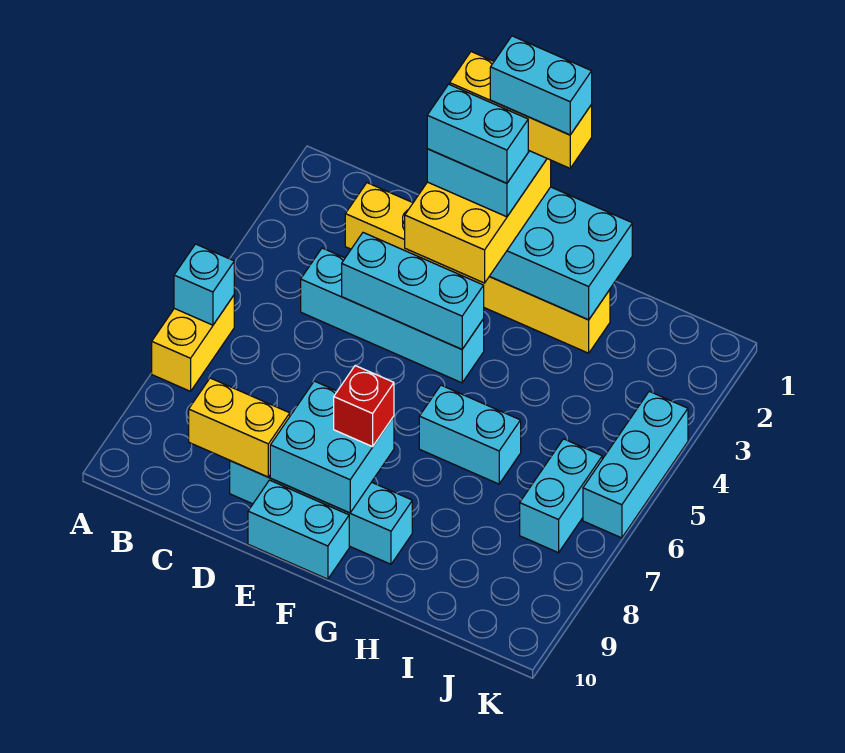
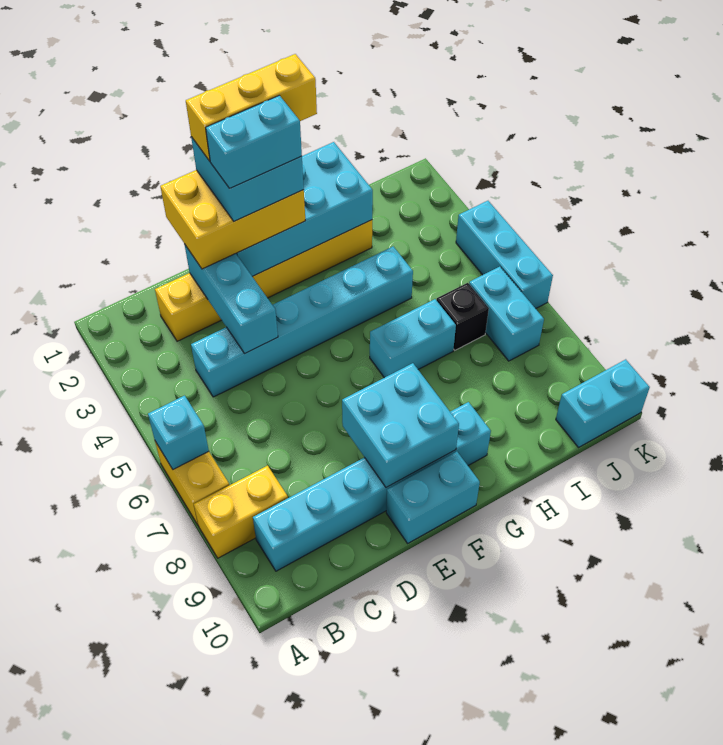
cyan 1x4 brick [301,248,484,383] -> cyan 1x6 brick [191,246,413,397]
yellow 1x2 brick [189,378,290,477] -> yellow 1x2 brick moved to [194,466,288,558]
cyan 1x3 brick [342,233,484,349] -> cyan 1x3 brick turned to [184,244,278,354]
cyan 1x4 brick [230,461,412,564] -> cyan 1x6 brick [253,402,491,571]
yellow 2x3 brick [405,159,551,283] -> yellow 2x3 brick turned to [160,170,305,269]
cyan 1x2 brick [490,36,592,135] -> cyan 1x2 brick moved to [556,359,650,447]
red 1x1 brick [334,366,394,447] -> none
none -> black 1x1 brick [437,283,489,350]

